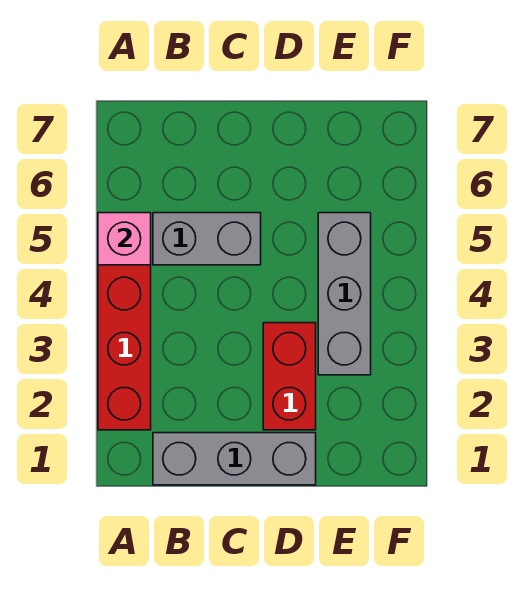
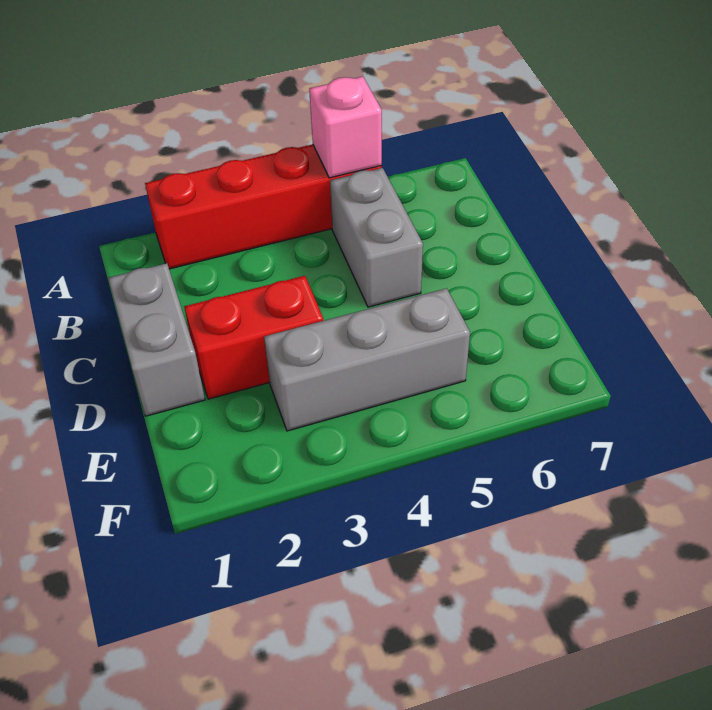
grey 1x3 brick [153,433,316,485] -> grey 1x2 brick [108,263,205,416]

